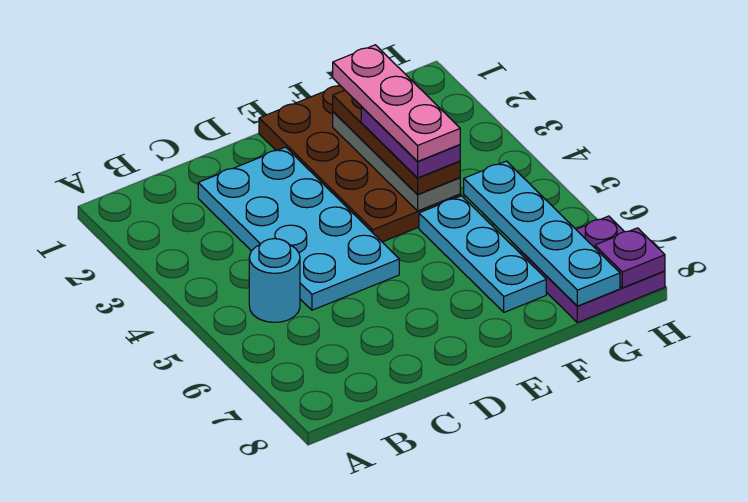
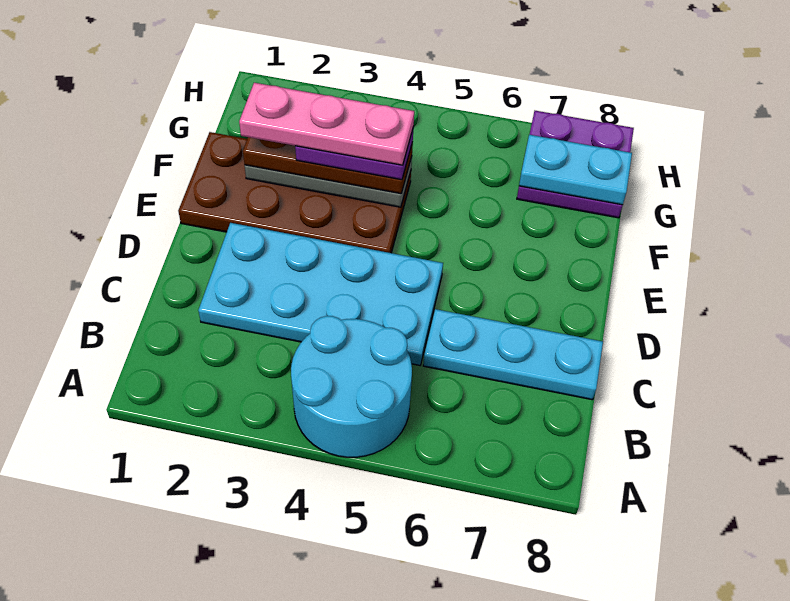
cyan 1x1 round brick [249,239,300,322] -> cyan 2x2 round brick [291,316,412,457]
cyan 1x3 plate [419,196,546,312] -> cyan 1x3 plate moved to [423,309,603,400]
cyan 1x4 plate [464,161,620,306] -> cyan 1x2 plate [519,135,632,205]
purple 1x1 plate [595,228,665,288] -> none

